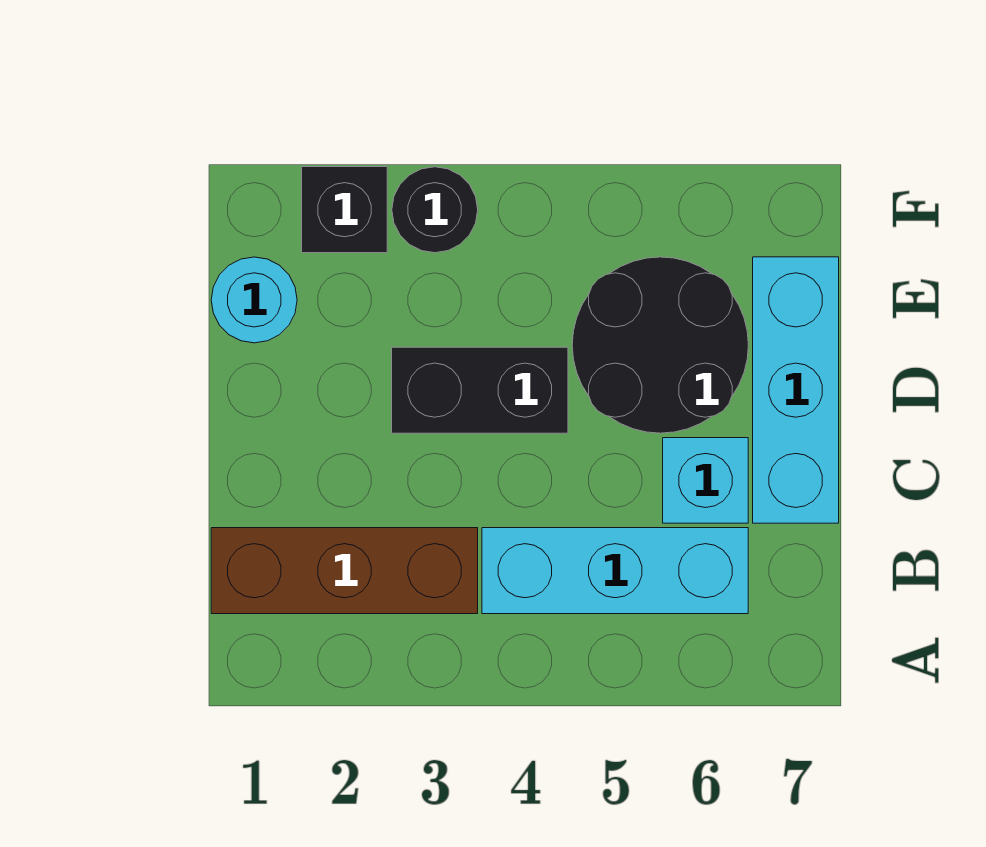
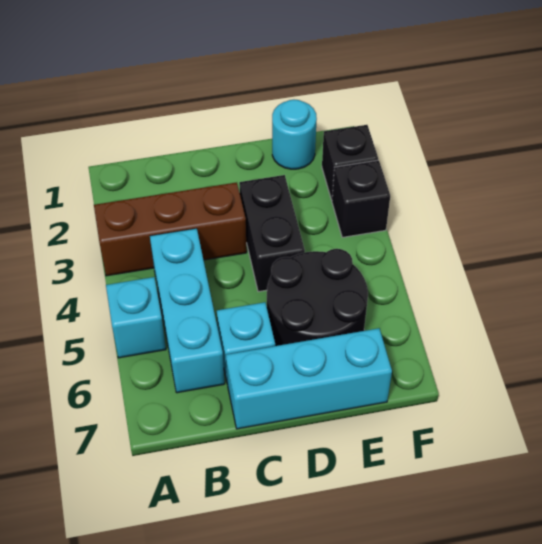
none -> cyan 1x1 brick [106,277,166,358]
brown 1x3 brick [211,528,478,614] -> brown 1x3 brick turned to [94,182,247,276]
black 1x1 round brick [392,167,478,253] -> black 1x1 brick [332,160,390,237]

